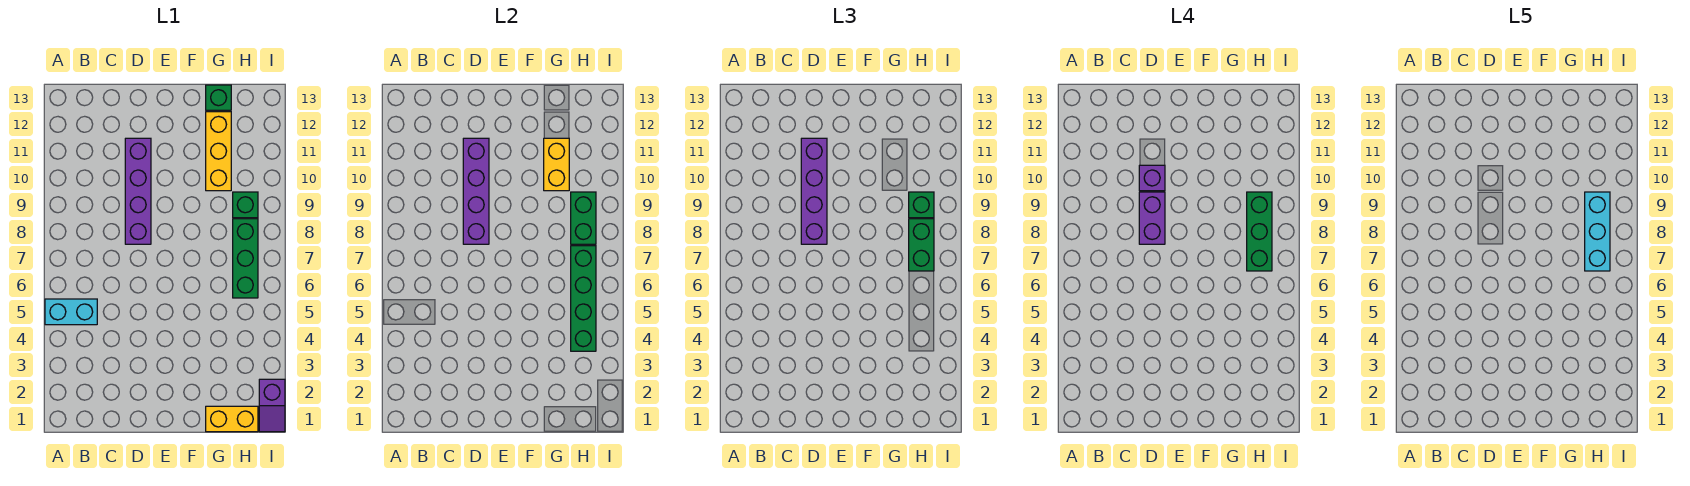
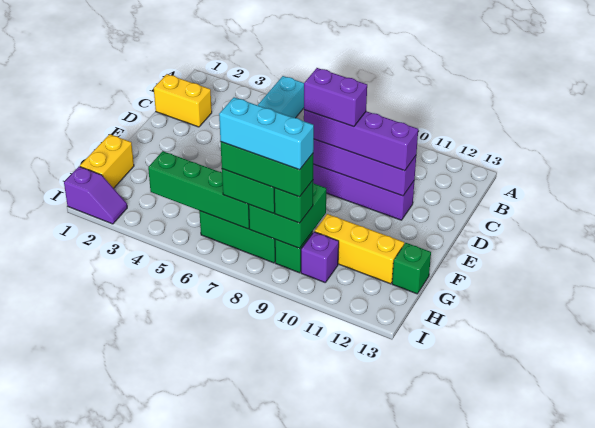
purple 1x1 brick [1139,165,1165,191] -> purple 1x1 brick moved to [301,232,339,282]
yellow 1x2 brick [544,138,569,191] -> yellow 1x2 brick moved to [154,74,212,127]
green 1x2 brick [571,192,596,244] -> green 2x2 brick [249,183,326,248]
purple 1x2 slope [259,379,285,432] -> purple 1x2 slope turned to [64,167,127,224]

